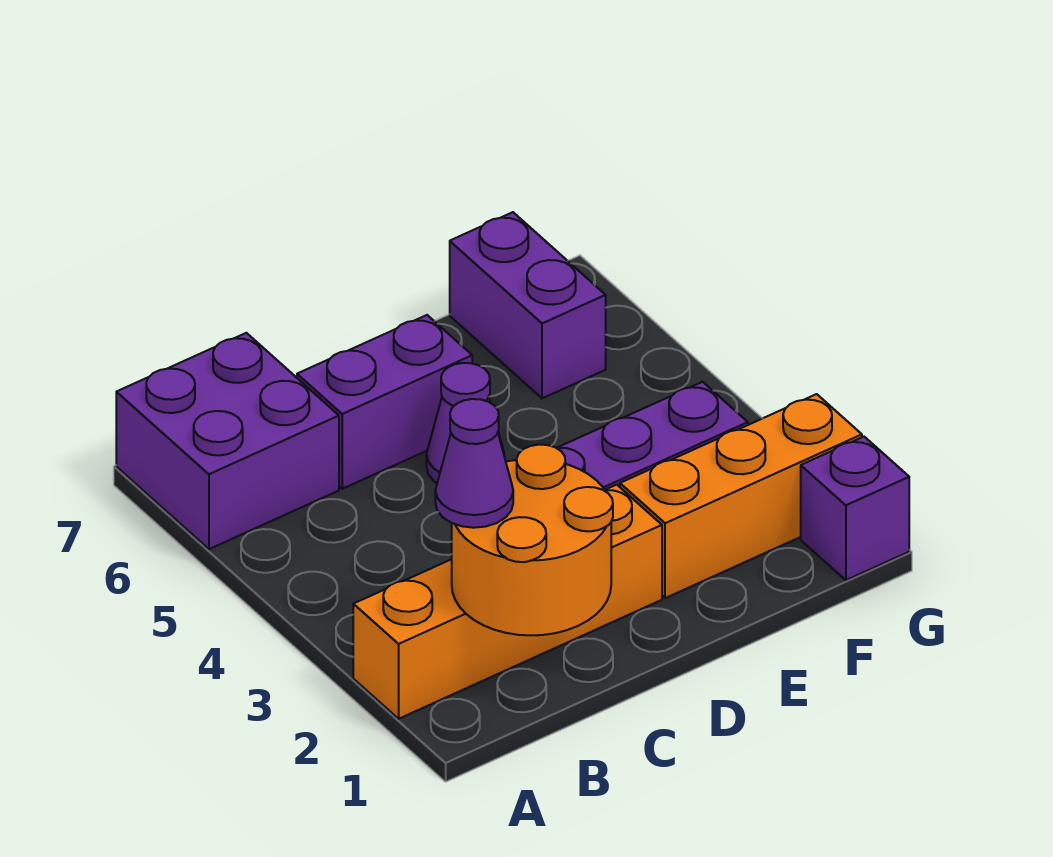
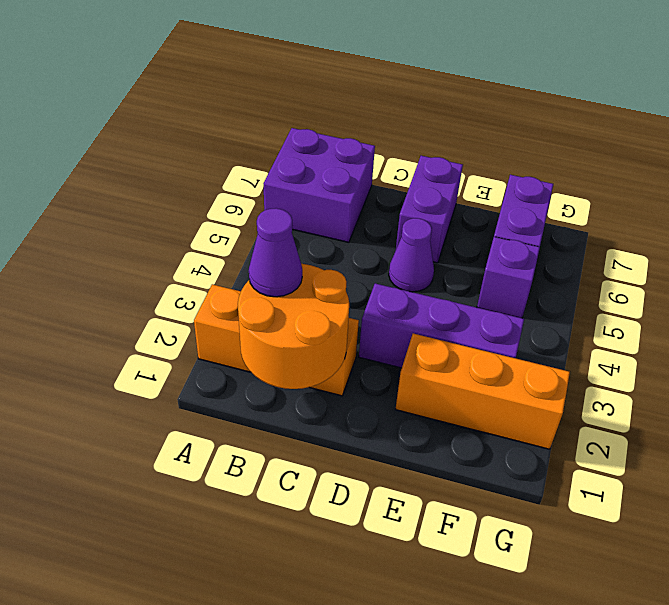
orange 1x4 brick [353,485,662,719] -> orange 1x3 brick [194,284,359,396]
purple 1x2 brick [297,315,472,489] -> purple 1x2 brick turned to [396,156,463,263]
purple 1x1 brick [801,437,909,580] -> purple 1x1 brick moved to [477,237,540,318]

